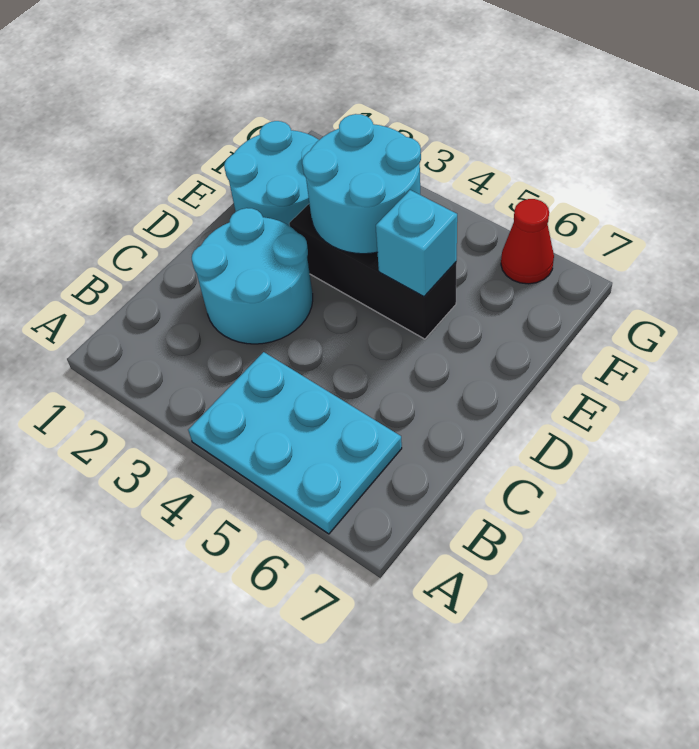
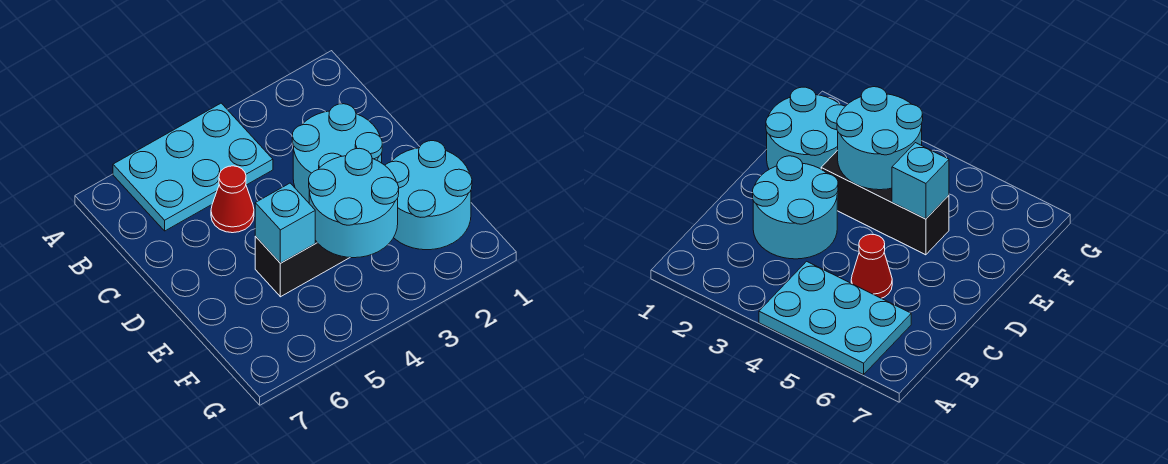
red 1x1 cone [501,199,554,284] -> red 1x1 cone moved to [211,166,254,233]

